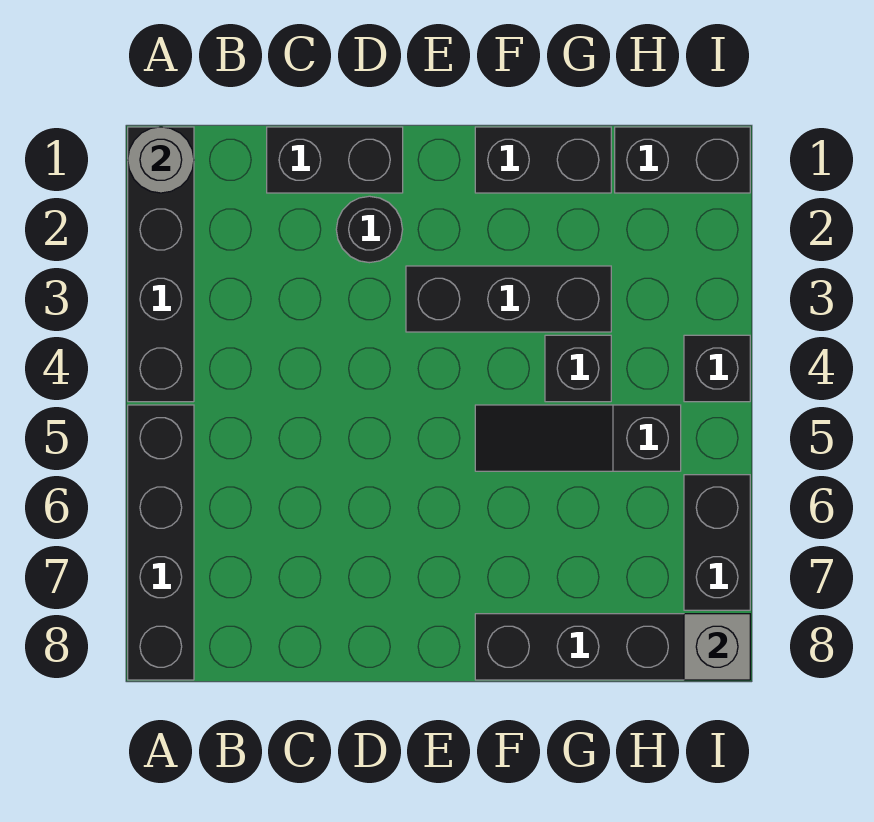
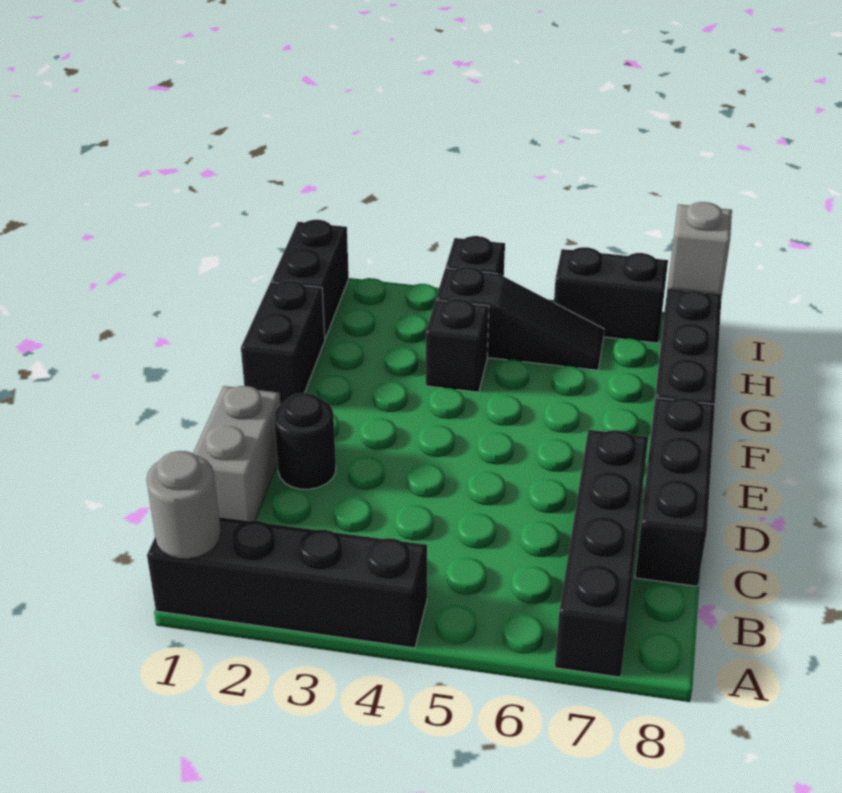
black 1x4 brick [128,405,194,680] -> black 1x4 brick turned to [555,430,648,677]
black 1x2 brick [267,127,403,193] -> grey 1x2 brick [193,386,280,521]
black 1x3 brick [406,266,611,332] -> black 1x3 brick moved to [635,398,715,586]
black 1x3 slope [475,405,681,471] -> black 1x3 slope turned to [436,267,604,370]

